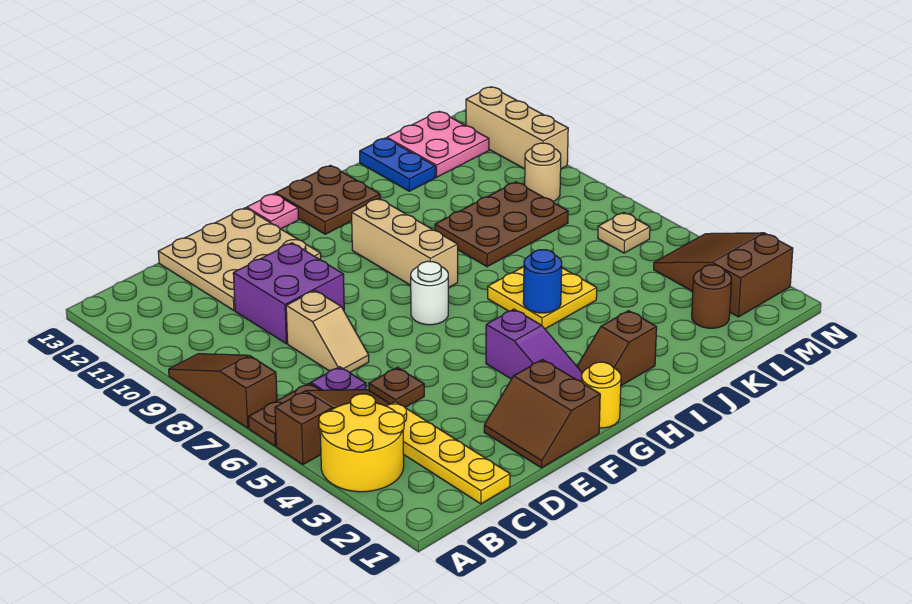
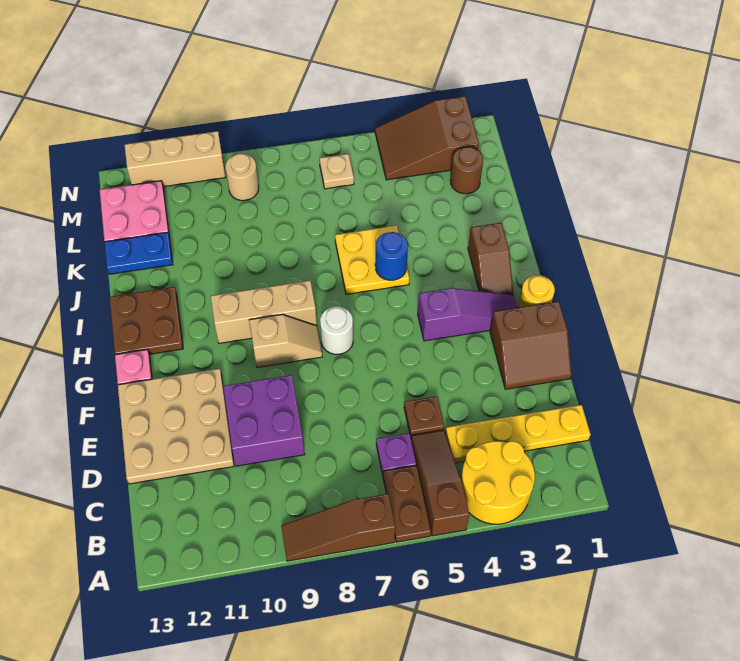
tan 1x2 slope [286,291,369,373] -> tan 1x2 slope moved to [249,314,322,368]
brown 2x3 plate [435,182,568,267] -> none

